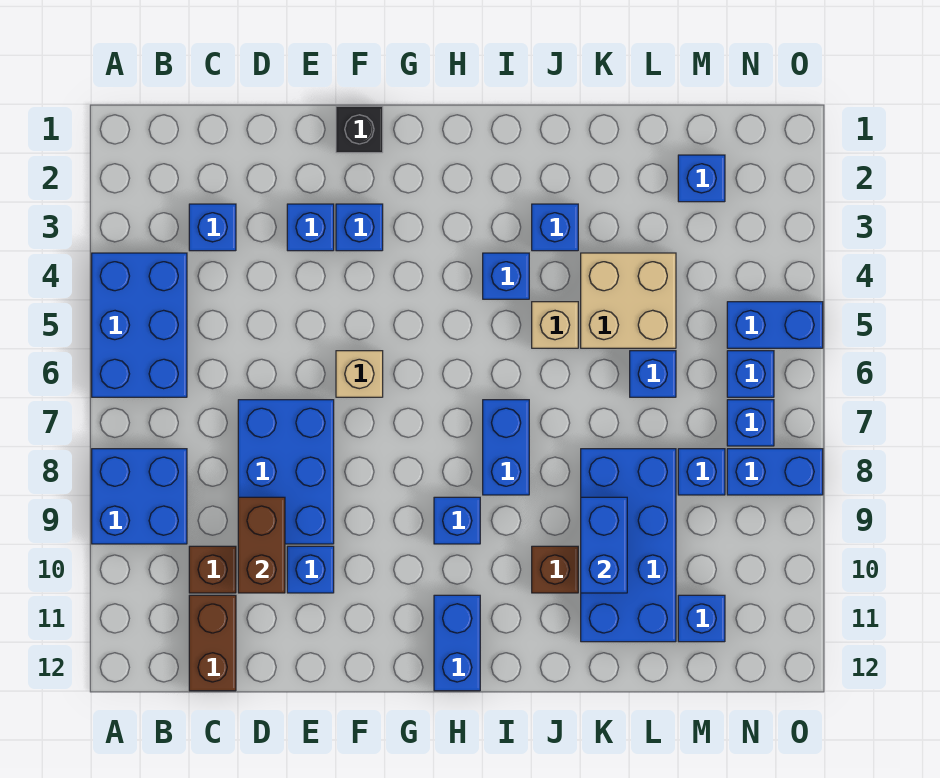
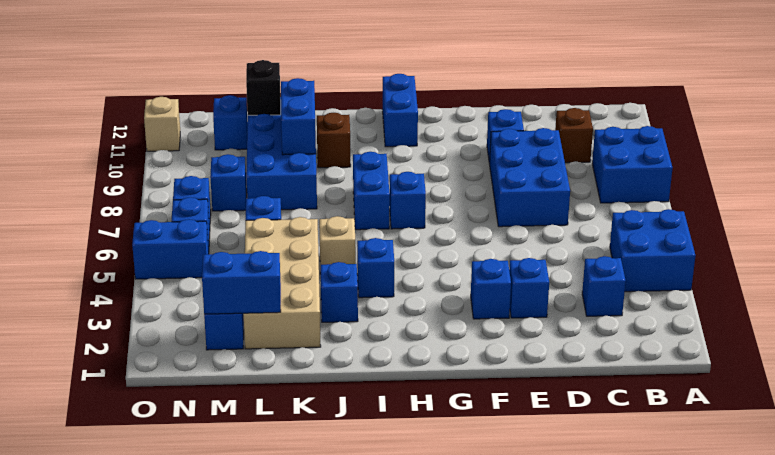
blue 2x3 brick [92,253,187,397] -> blue 2x2 brick [610,209,695,292]
brown 1x2 brick [189,595,236,691] -> none
brown 1x2 brick [238,497,285,593] -> none
black 1x1 brick [336,106,383,153] -> black 1x1 brick moved to [246,60,281,115]
tan 1x1 brick [336,351,383,397] -> tan 1x1 brick moved to [144,97,180,151]
blue 1x1 brick [434,497,480,544] -> blue 1x1 brick moved to [390,172,426,229]
tan 2x2 brick [581,253,676,348] -> tan 2x4 brick [243,217,321,349]
blue 1x2 brick [727,449,823,495] -> blue 1x2 brick moved to [202,251,281,314]

